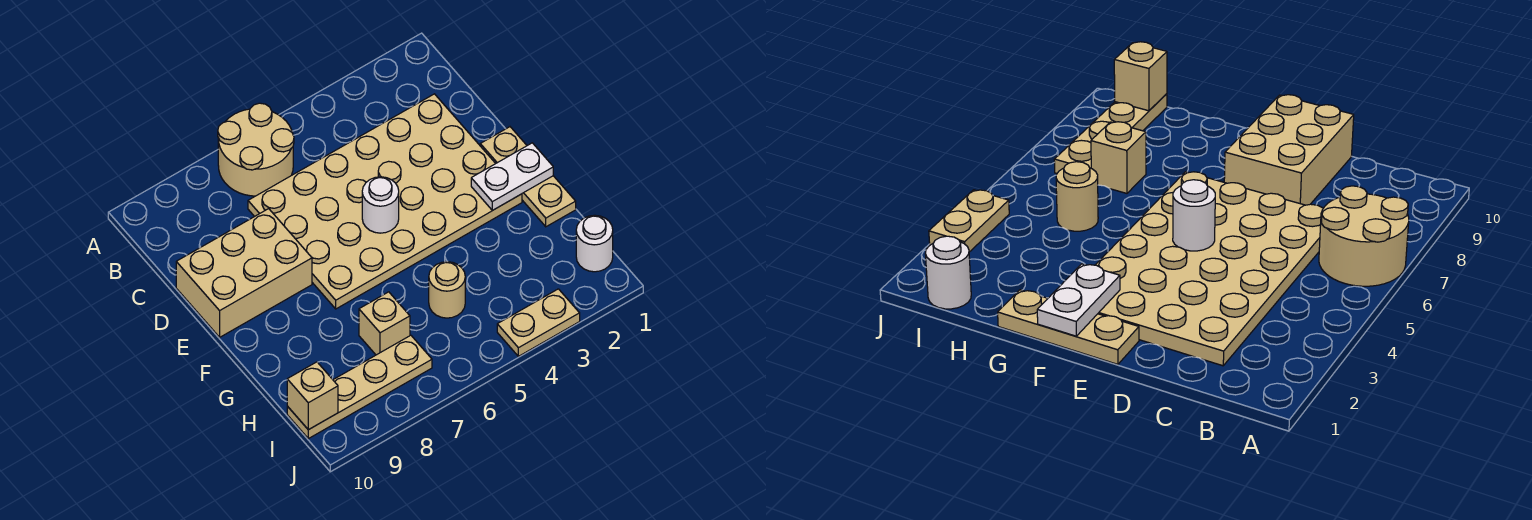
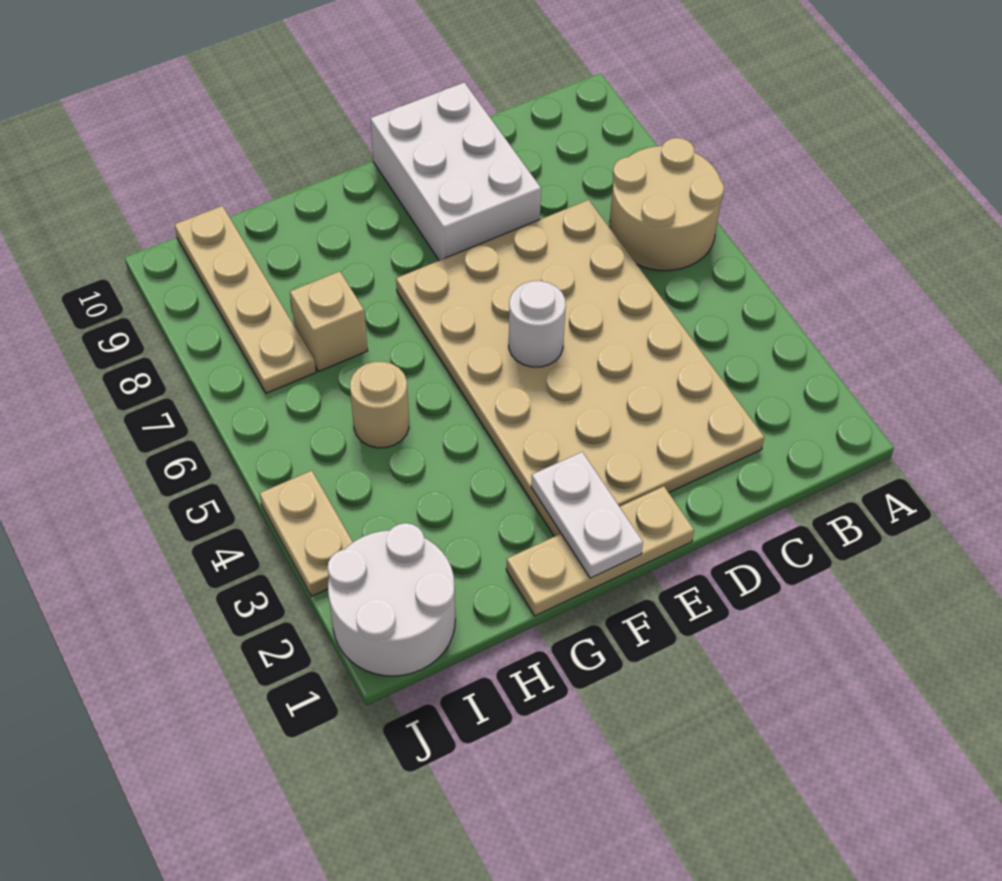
tan 2x3 brick [176,209,312,337] -> white 2x3 brick [370,82,541,260]
white 1x1 round brick [576,215,613,272] -> white 2x2 round brick [328,523,455,676]
tan 1x1 brick [287,362,338,430] -> none

